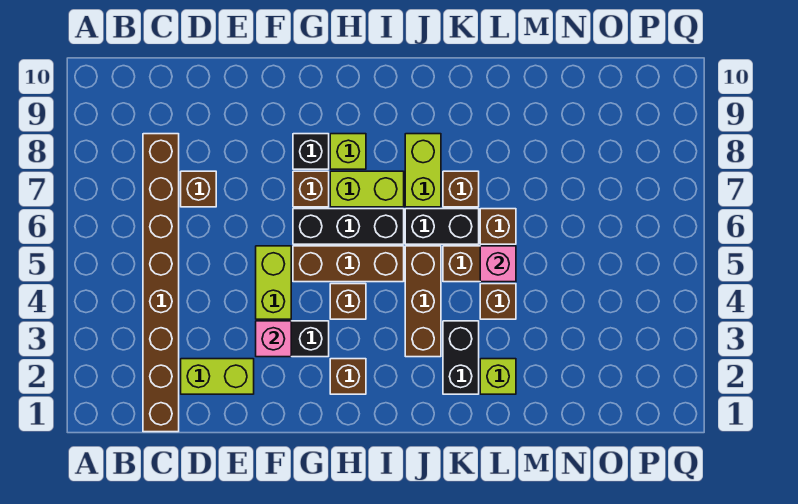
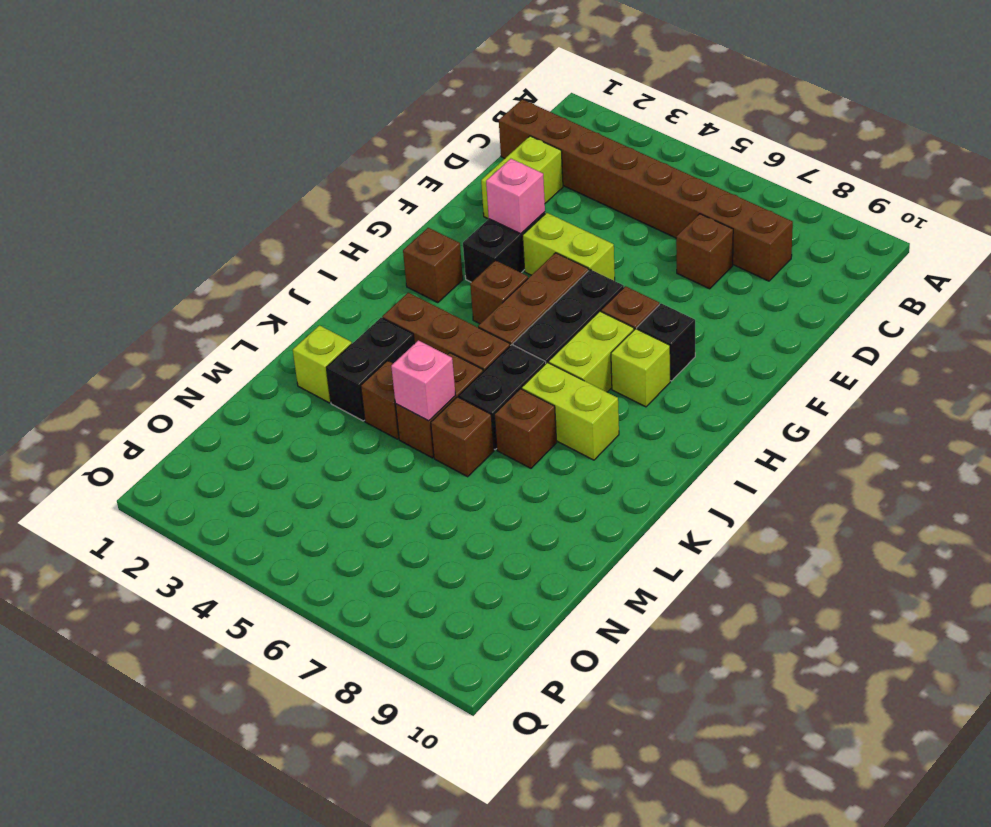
black 1x2 brick [443,321,479,394] -> black 1x2 brick turned to [326,318,414,421]

